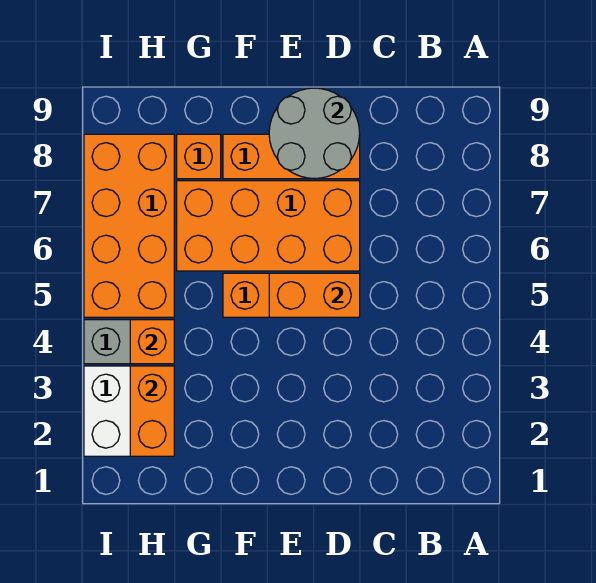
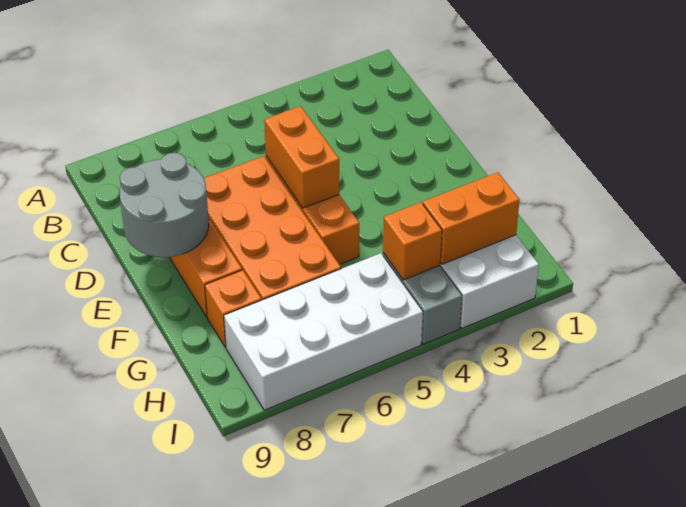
orange 2x4 brick [84,134,174,317] -> white 2x4 brick [224,253,423,410]

